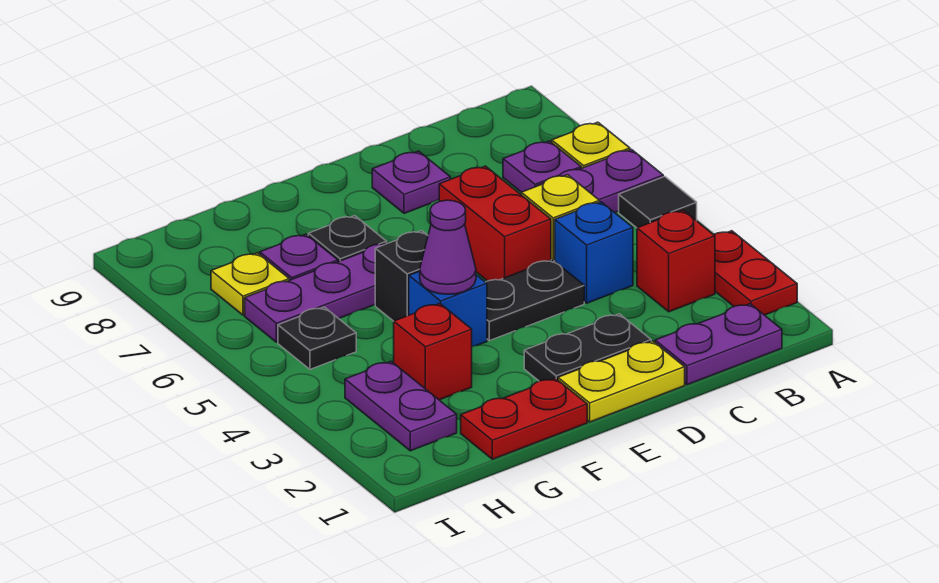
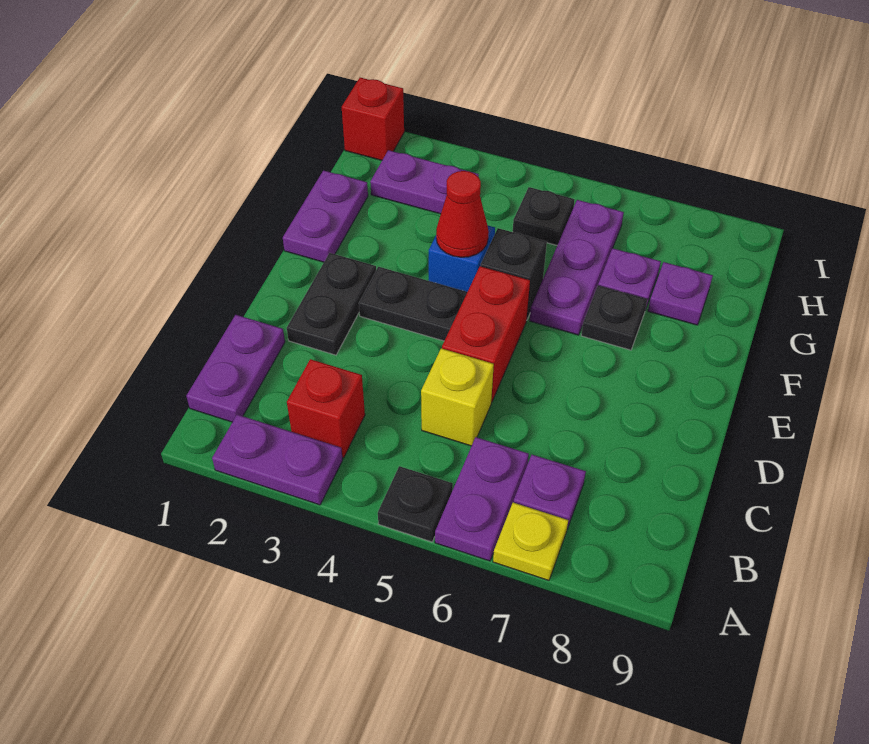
red 1x2 plate [714,231,797,315] -> purple 1x2 plate [212,415,343,505]
black 1x1 tile [619,177,697,228] -> black 1x1 plate [378,466,453,542]
blue 1x1 brick [555,202,633,303] -> none
yellow 1x2 plate [558,341,685,422] -> none
black 1x2 plate [486,260,584,341] -> black 1x2 plate turned to [359,267,467,341]
red 1x2 brick [439,166,551,281] -> red 1x2 brick turned to [442,266,530,402]
purple 1x1 plate [372,151,450,213] -> purple 1x1 plate moved to [648,262,713,325]
red 1x2 plate [461,378,587,459] -> purple 1x2 plate [283,170,368,262]
purple 1x1 cone [420,200,476,294] -> red 1x1 cone [436,171,489,257]
red 1x1 brick [394,304,472,400] -> red 1x1 brick moved to [342,78,404,160]
yellow 1x1 plate [211,253,289,315] -> none

